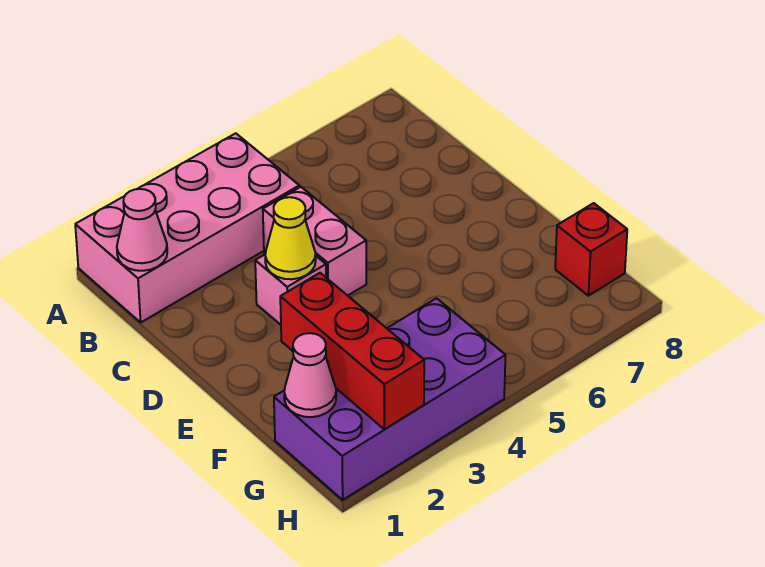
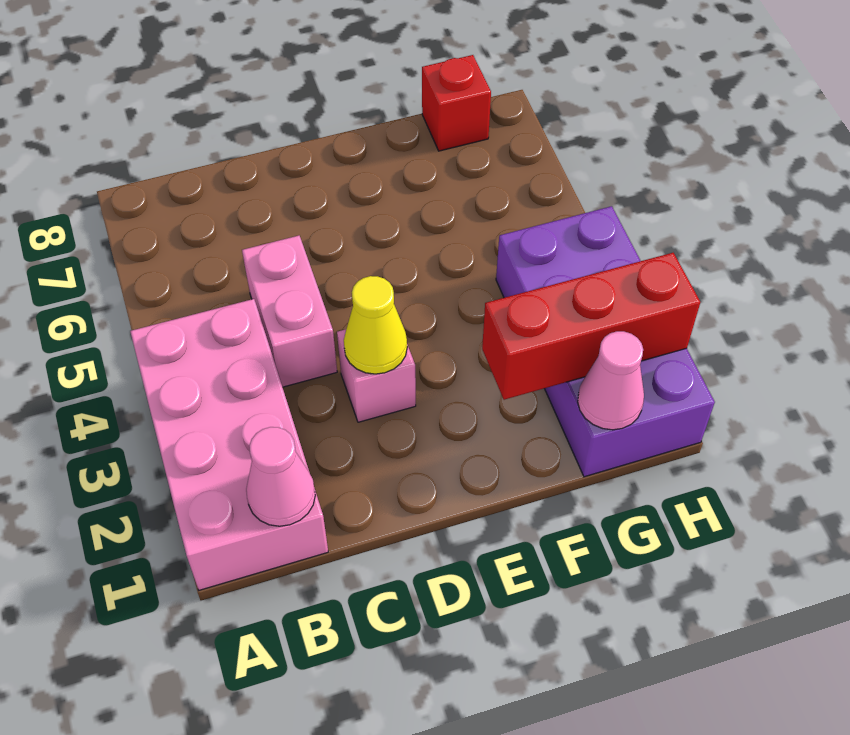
pink 1x2 brick [263,187,366,296] -> pink 1x2 brick turned to [242,236,337,387]

